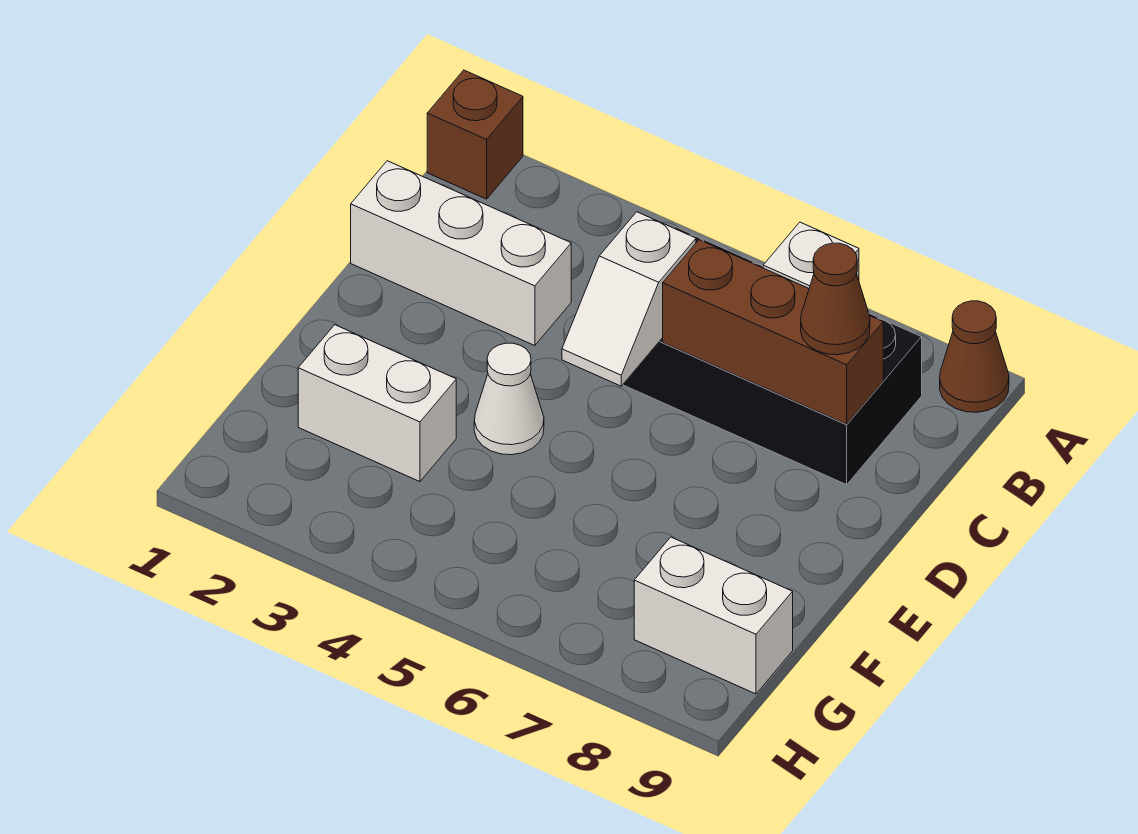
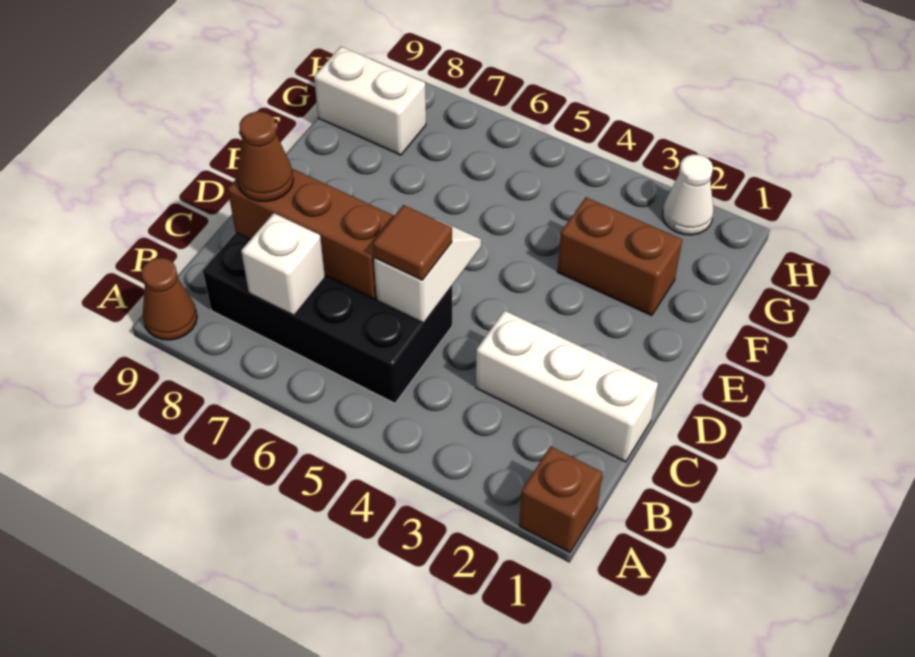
none -> brown 1x1 tile [373,205,452,280]
white 1x1 cone [474,343,544,455] -> white 1x1 cone moved to [663,154,714,235]
white 1x2 brick [298,325,456,482] -> brown 1x2 brick [557,197,682,316]

